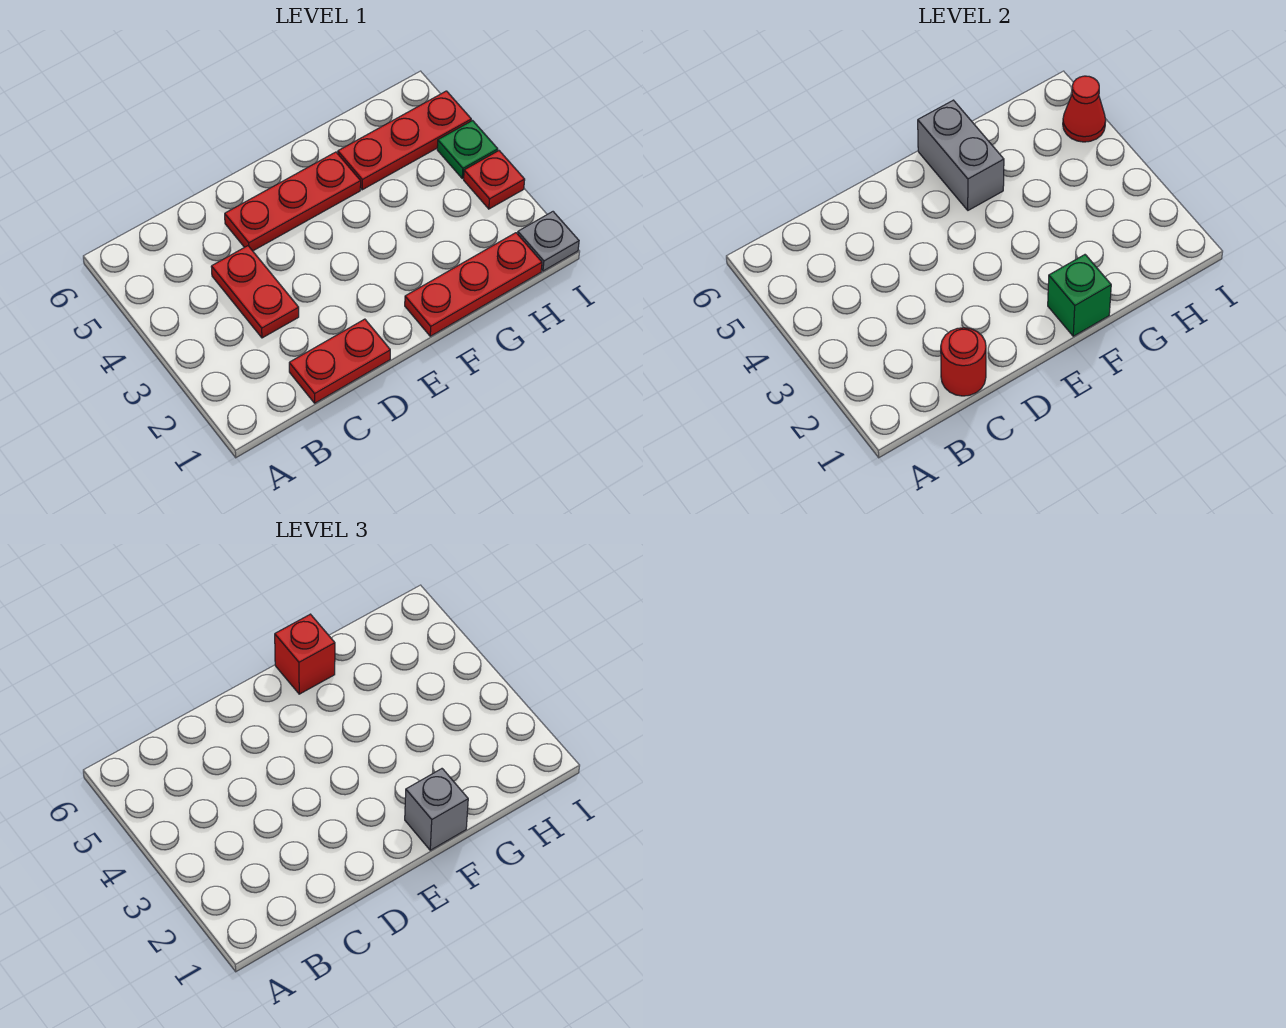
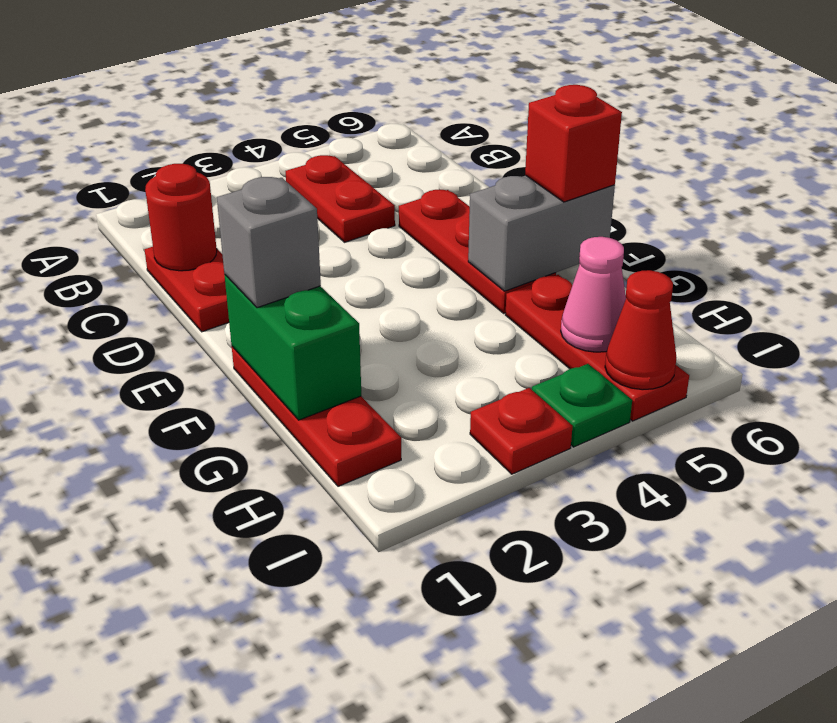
red 1x2 plate [211,246,299,338] -> red 1x2 plate turned to [286,155,395,242]
green 1x1 brick [1048,255,1111,336] -> green 1x2 brick [225,275,361,420]
none -> pink 1x1 cone [561,237,626,352]
grey 1x1 plate [518,212,579,271] -> none

